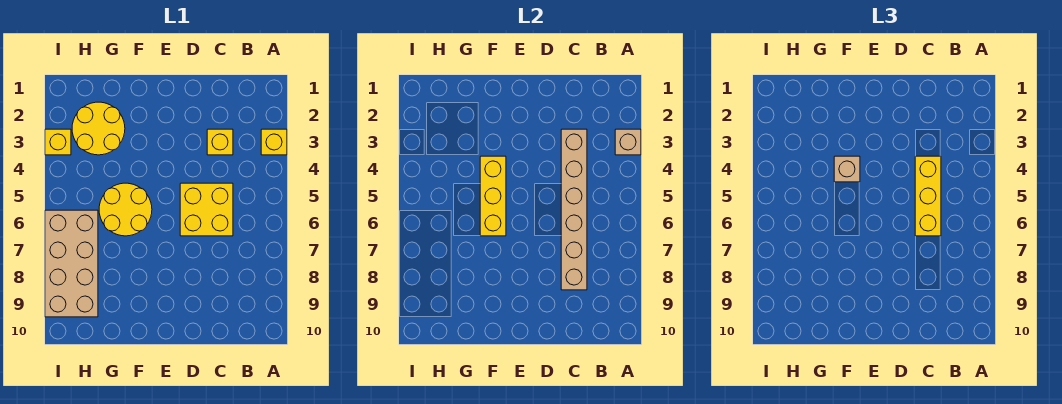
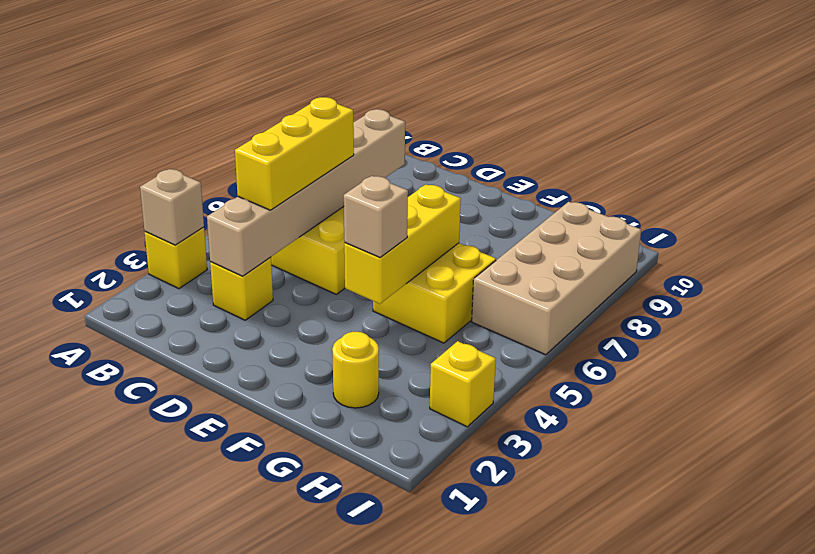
yellow 2x2 round brick [99,183,152,236] -> yellow 2x2 brick [373,243,496,343]
yellow 2x2 round brick [72,102,125,155] -> yellow 1x1 round brick [332,332,379,408]

